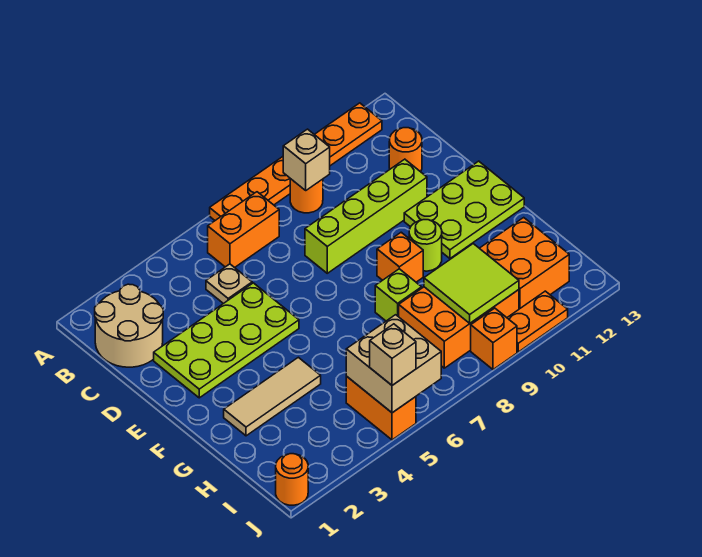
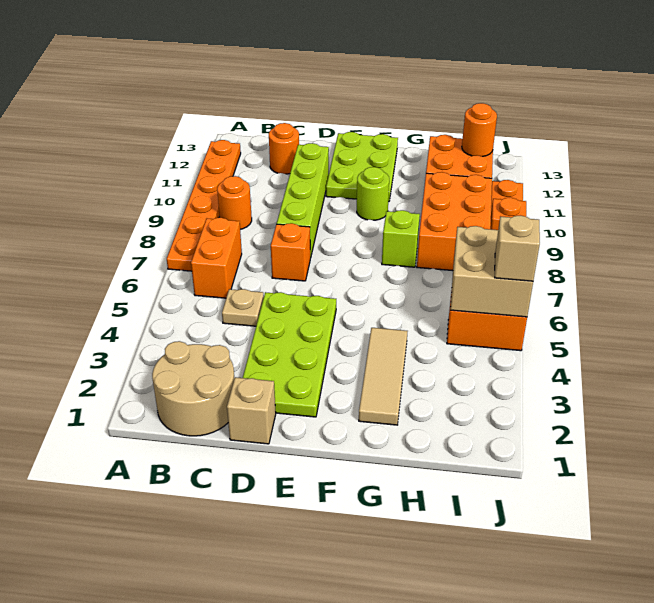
tan 1x1 brick [283,129,330,190] -> tan 1x1 brick moved to [227,377,276,444]
orange 1x1 brick [377,232,423,282] -> orange 1x1 brick moved to [271,223,310,281]
lime 2x2 tile [424,244,519,323] -> none
orange 1x1 round brick [276,454,308,505] -> orange 1x1 round brick moved to [462,103,497,157]

